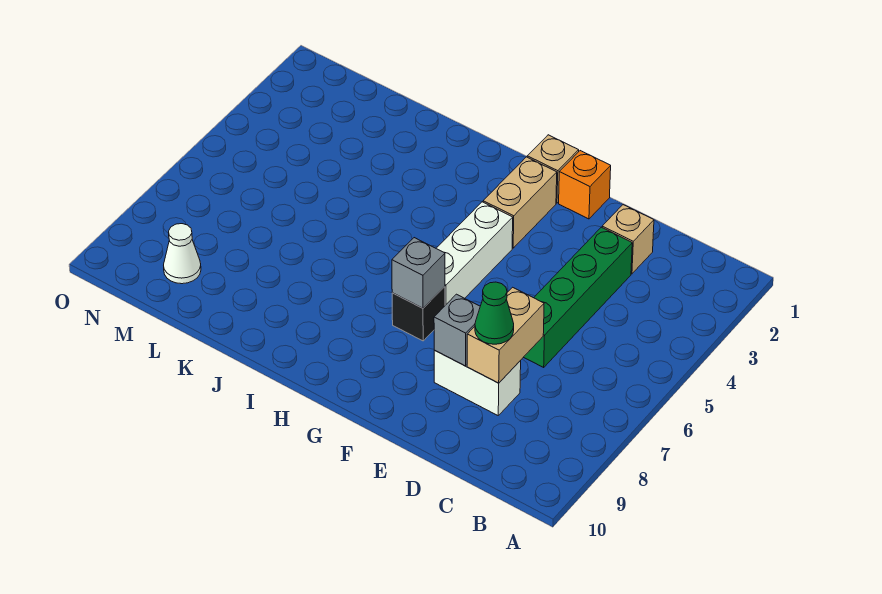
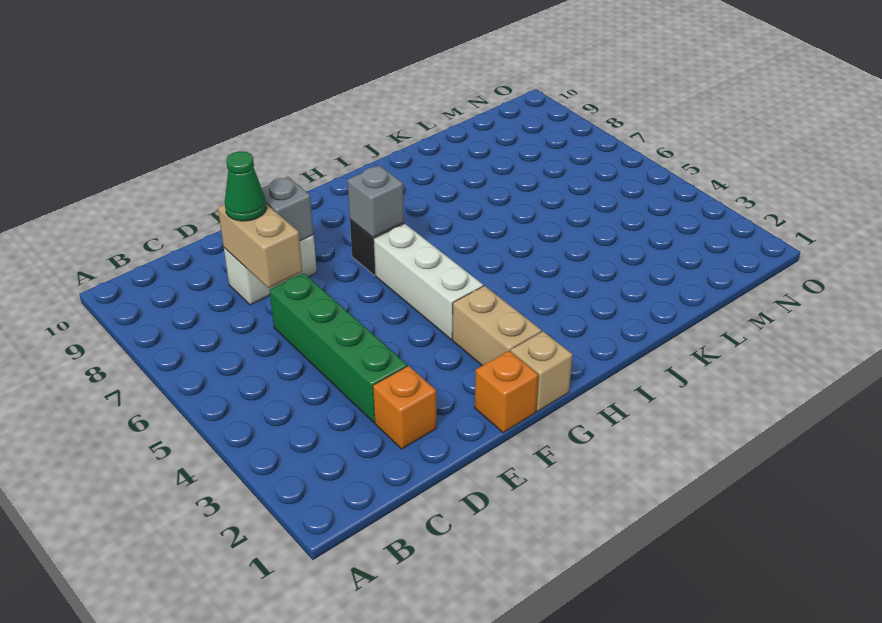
tan 1x1 brick [602,205,654,274] -> orange 1x1 brick [373,366,436,449]
white 1x1 cone [164,224,201,284] -> none

